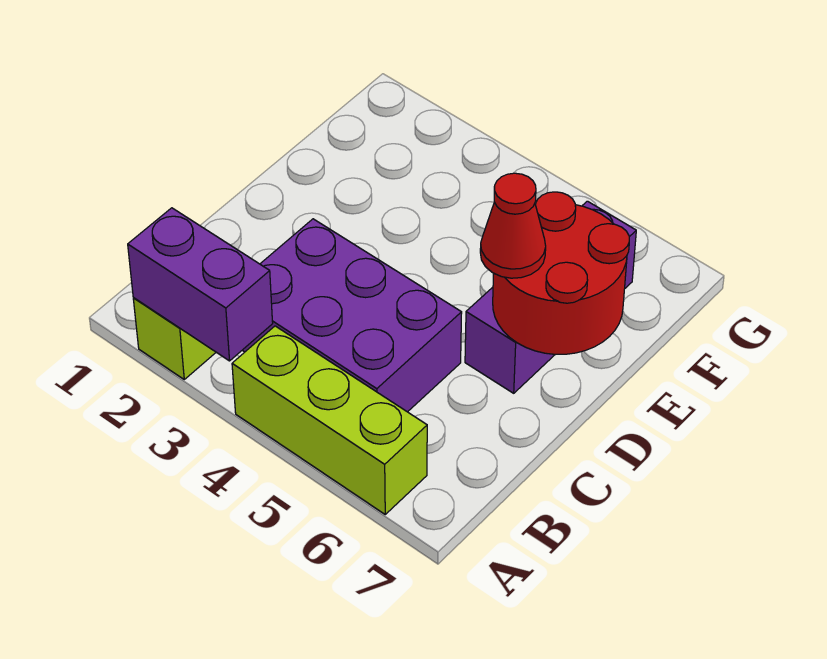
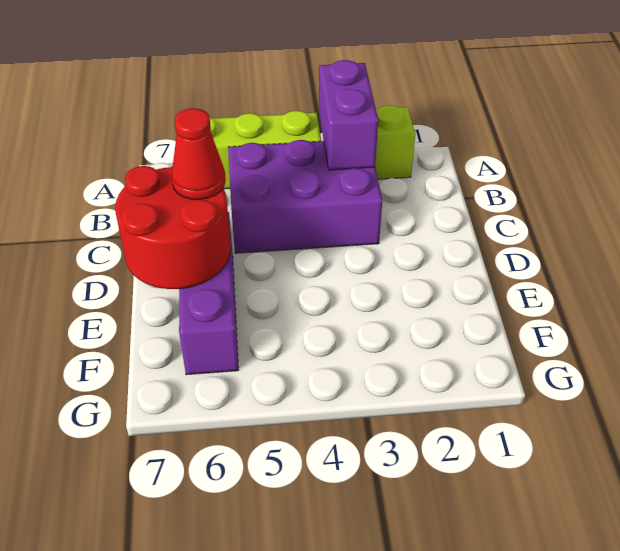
purple 1x2 brick [128,208,273,361] -> purple 1x2 brick turned to [319,60,378,170]

